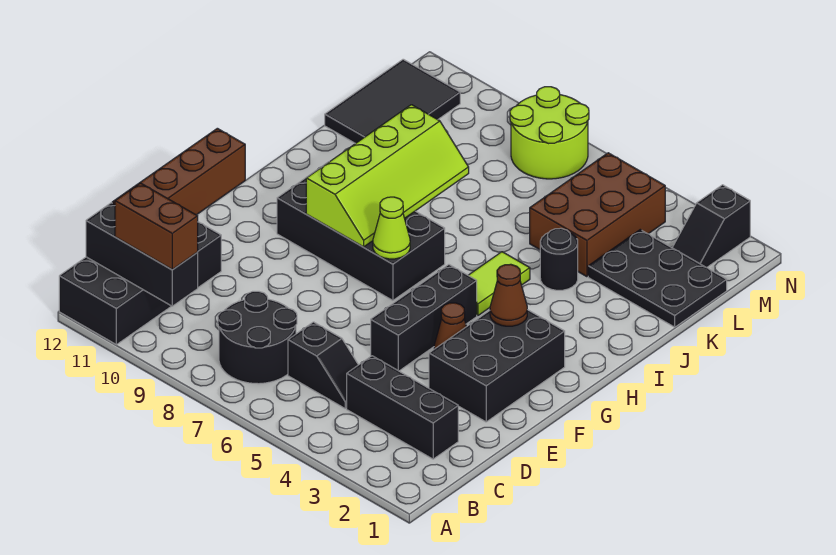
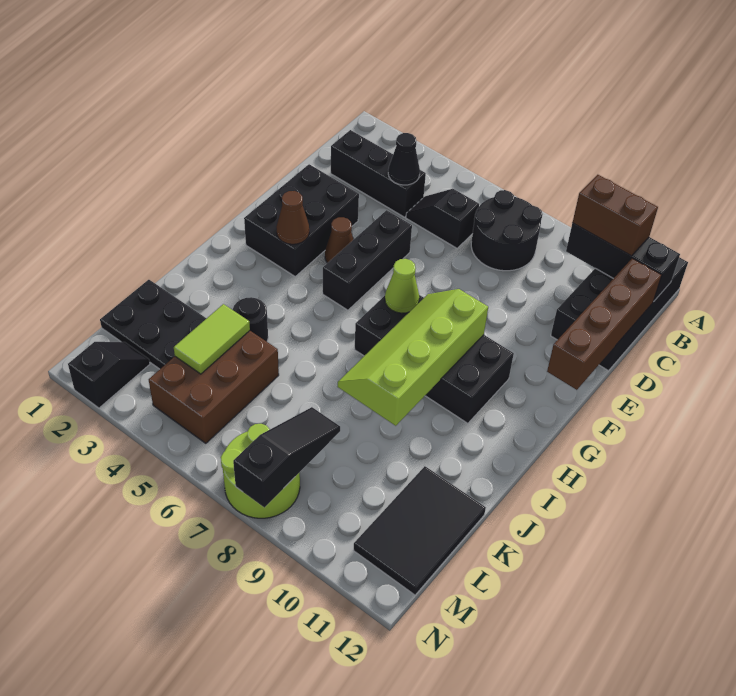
none -> black 1x1 cone [388,133,420,185]
lime 1x2 tile [468,252,530,315] -> lime 1x2 tile moved to [174,304,250,374]
none -> black 1x3 slope [233,407,340,507]

